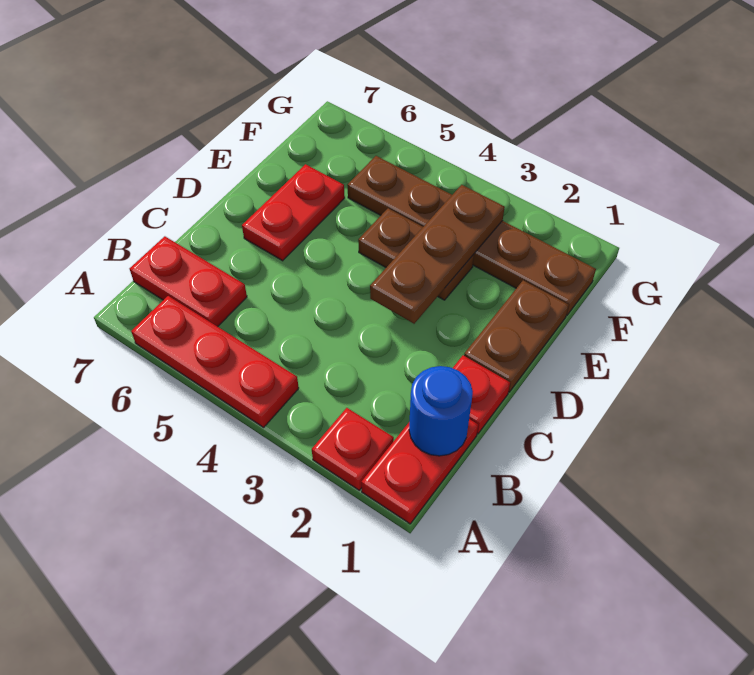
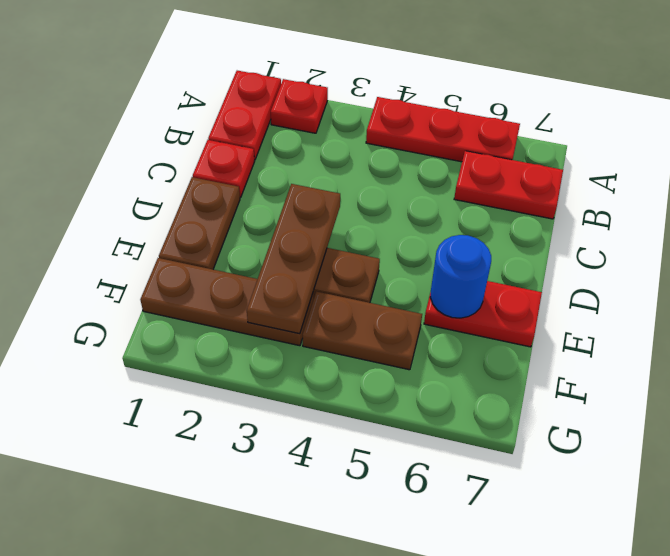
blue 1x1 round brick [409,366,473,456] -> blue 1x1 round brick moved to [430,235,491,318]
red 1x2 plate [242,164,345,261] -> red 1x2 plate turned to [424,281,542,347]

